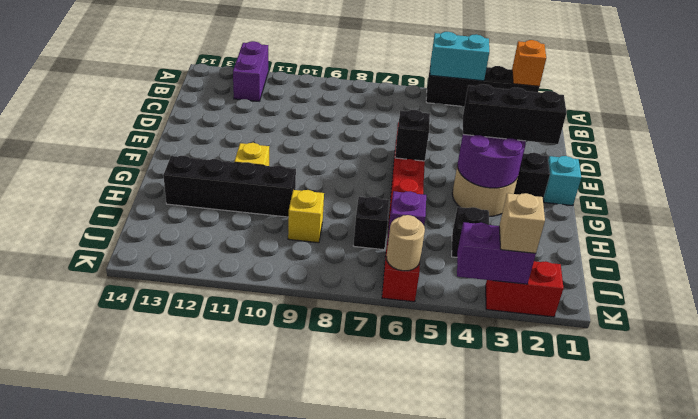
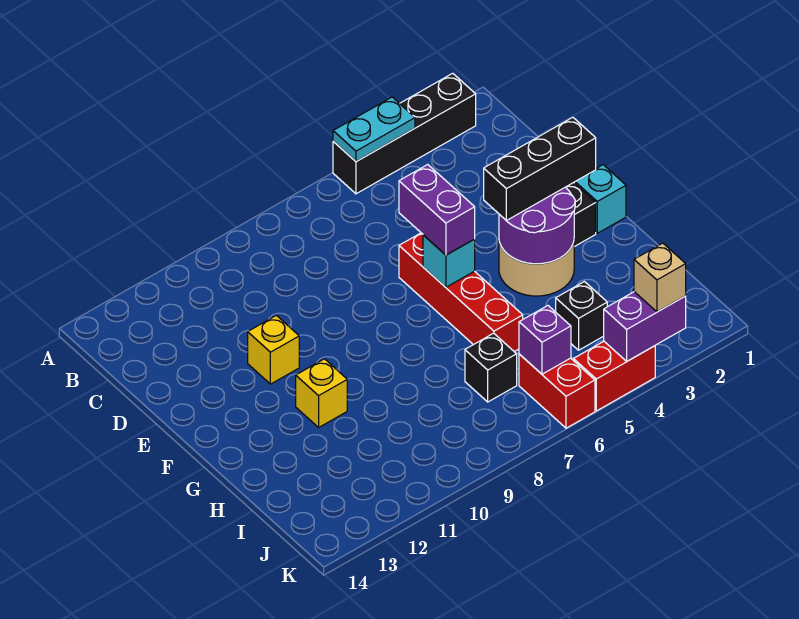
orange 1x1 brick [512,40,546,86] -> none
cyan 1x2 brick [430,32,489,81] -> cyan 1x2 plate [333,97,415,162]
purple 1x2 brick [233,41,268,101] -> purple 1x2 brick moved to [399,165,475,255]
black 1x1 brick [395,110,430,161] -> cyan 1x1 brick [423,235,475,287]
black 1x4 brick [163,156,296,217] -> none
yellow 1x1 brick [288,190,324,243] -> yellow 1x1 brick moved to [248,315,299,384]
red 1x2 brick [485,261,563,317] -> red 1x2 brick moved to [573,341,655,411]
tan 1x1 round brick [386,215,425,271] -> none

